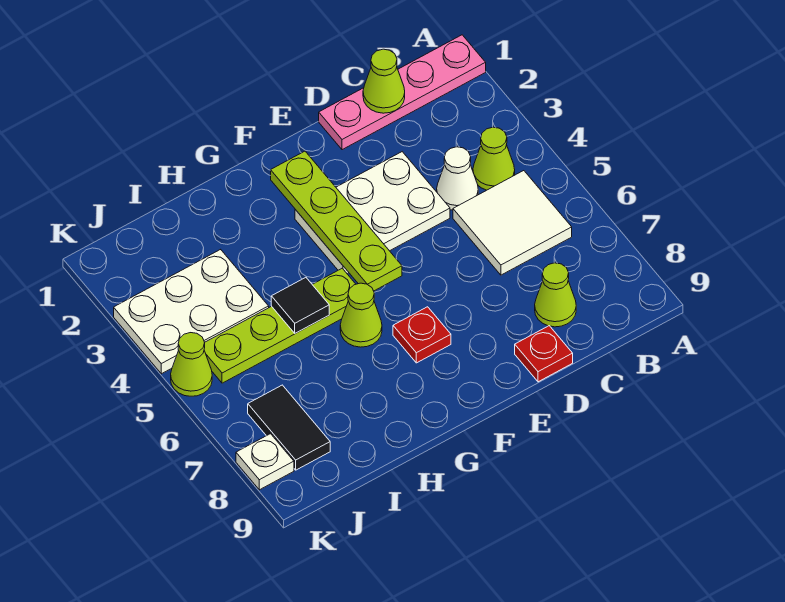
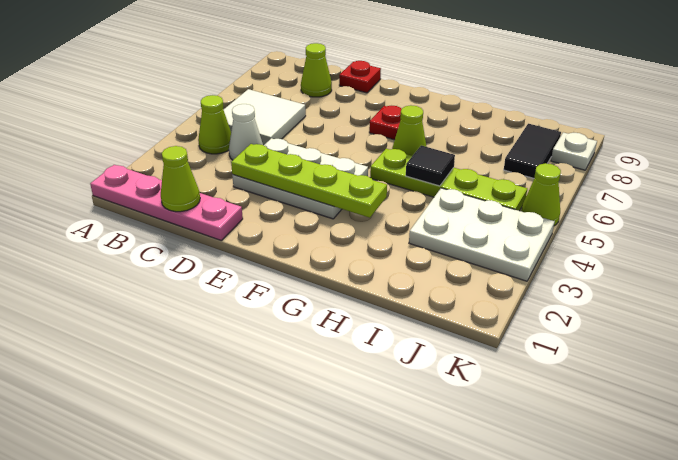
lime 1x4 plate [271,151,402,291] -> lime 1x4 plate turned to [231,144,387,218]

